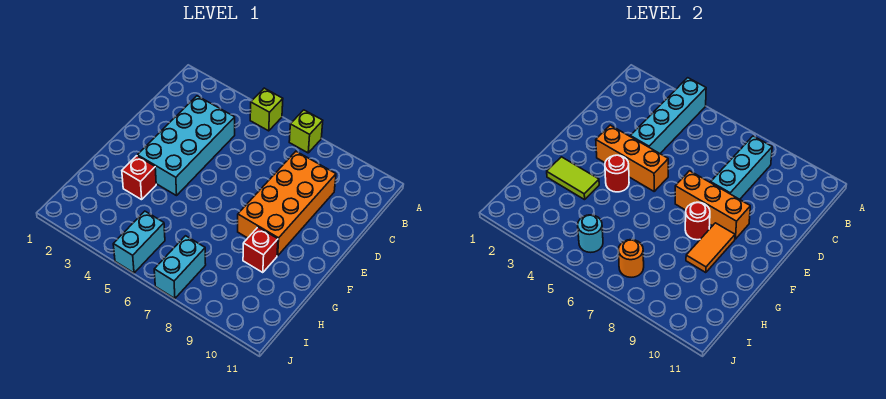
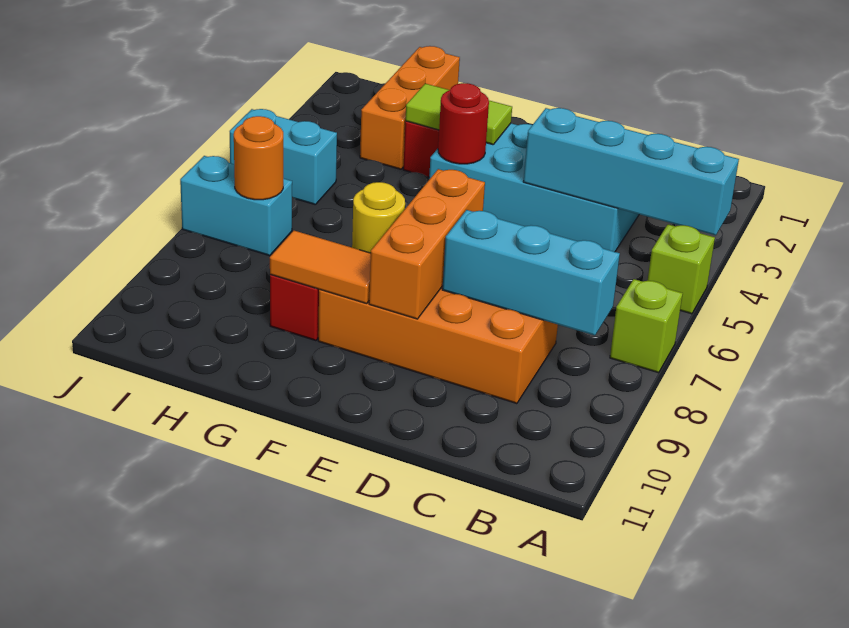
orange 1x3 brick [596,125,668,191] -> orange 1x3 brick moved to [360,46,460,169]
red 1x1 round brick [685,202,710,240] -> yellow 1x1 round brick [352,182,405,253]
lime 1x2 tile [547,157,599,200] -> lime 1x2 tile turned to [406,84,512,145]
cyan 1x1 round brick [578,215,603,252] -> none

